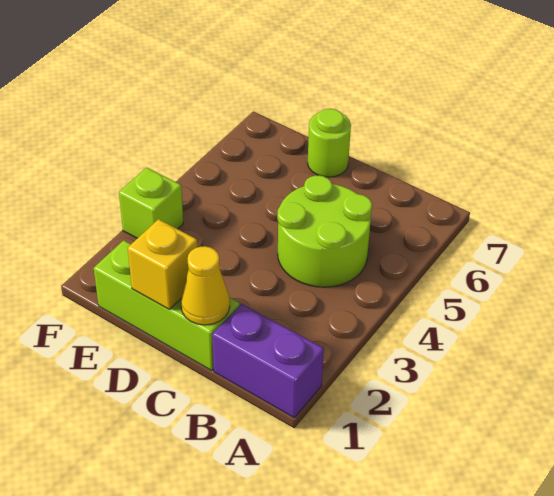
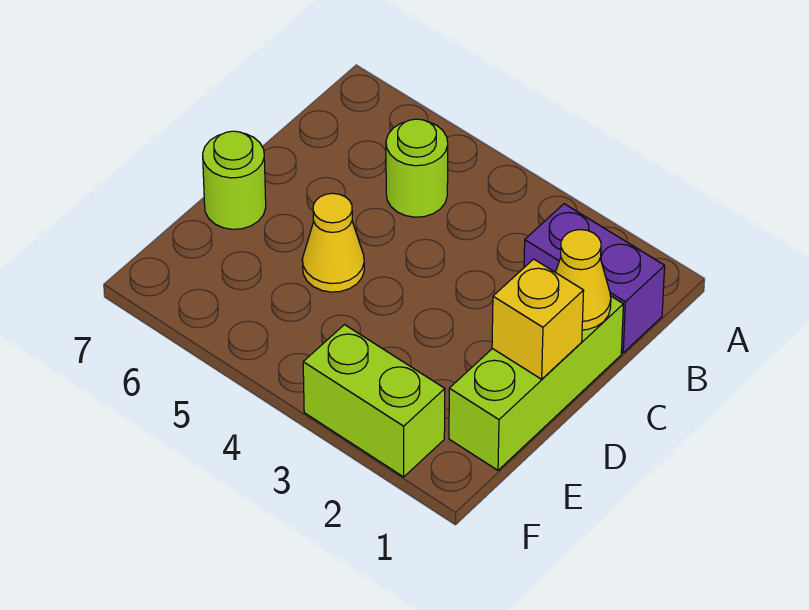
purple 1x2 brick [212,304,324,418] -> purple 1x2 brick turned to [524,204,665,353]
lime 2x2 round brick [277,175,372,287] -> lime 1x1 round brick [386,119,448,217]
none -> yellow 1x1 cone [302,193,364,292]
lime 1x1 brick [119,168,183,238] -> lime 1x2 brick [303,325,445,477]

